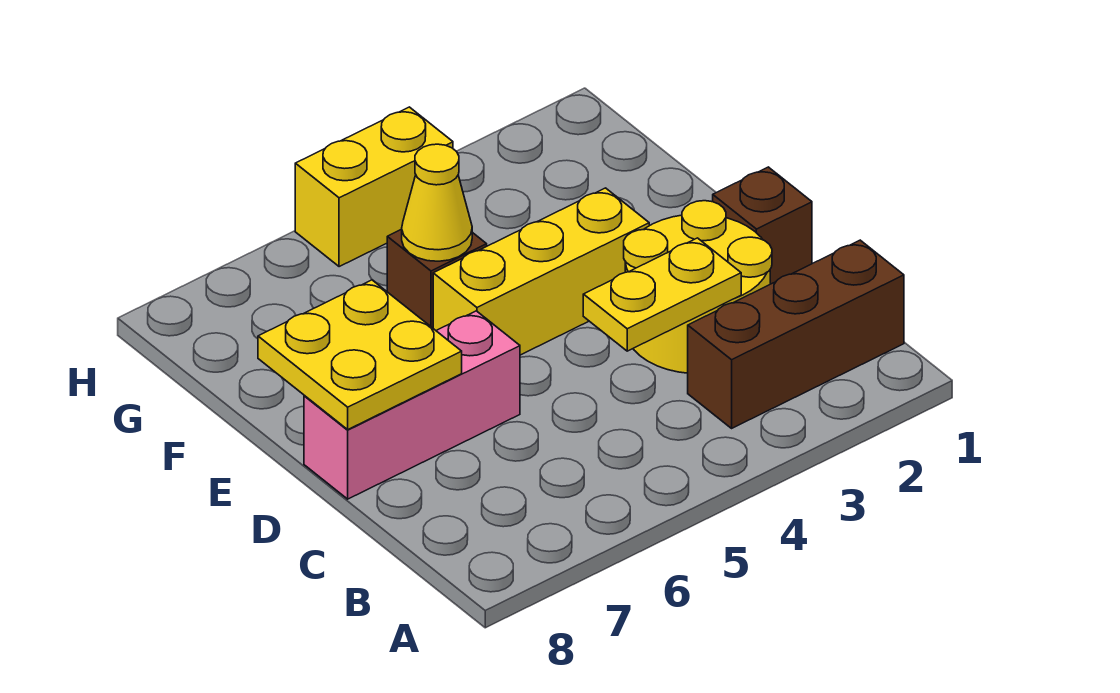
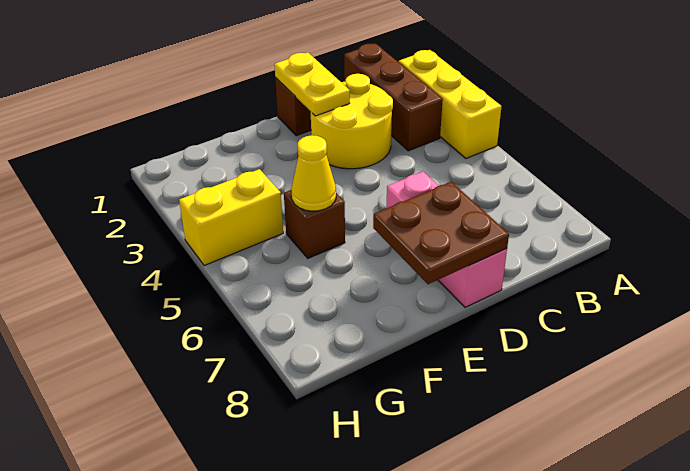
yellow 1x2 plate [583,238,741,351] -> yellow 1x2 plate moved to [274,53,350,116]
yellow 2x2 plate [258,280,462,429] -> brown 2x2 plate [373,182,509,284]
yellow 1x3 brick [433,188,649,355] -> yellow 1x3 brick moved to [399,50,502,158]
yellow 1x2 brick [295,107,453,267] -> yellow 1x2 brick turned to [179,169,283,266]

